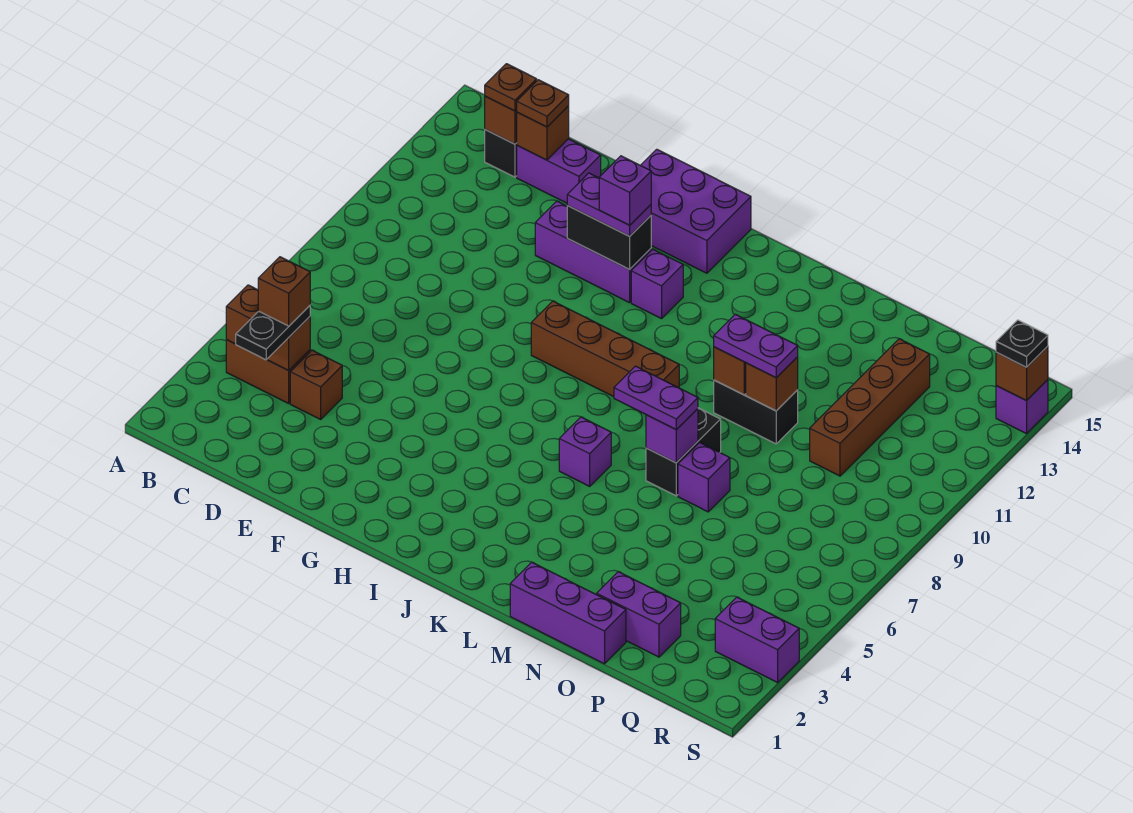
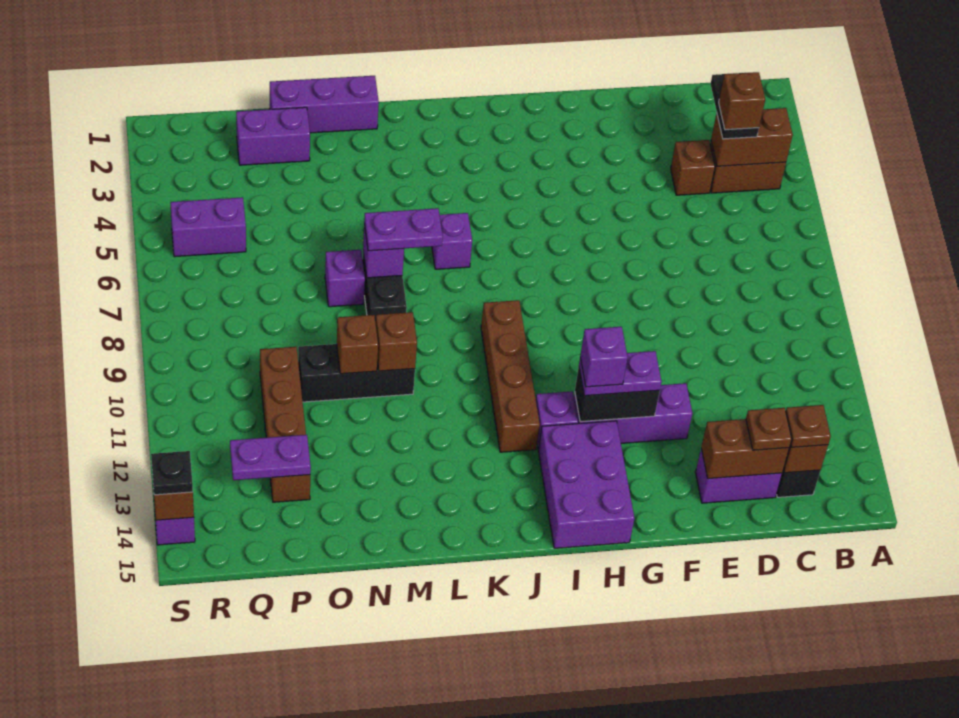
brown 1x1 brick [517,106,569,160] -> brown 1x2 brick [701,419,789,479]
purple 2x3 brick [641,149,751,273] -> purple 2x3 brick turned to [538,421,634,548]
brown 1x4 brick [531,301,679,397] -> brown 1x4 brick turned to [481,300,540,452]
black 1x2 brick [714,380,798,444] -> black 1x3 brick [298,344,415,402]
purple 1x2 plate [714,314,798,378] -> purple 1x2 plate moved to [230,435,311,480]
purple 1x2 brick [715,597,799,683] -> purple 1x2 brick moved to [170,197,246,257]

